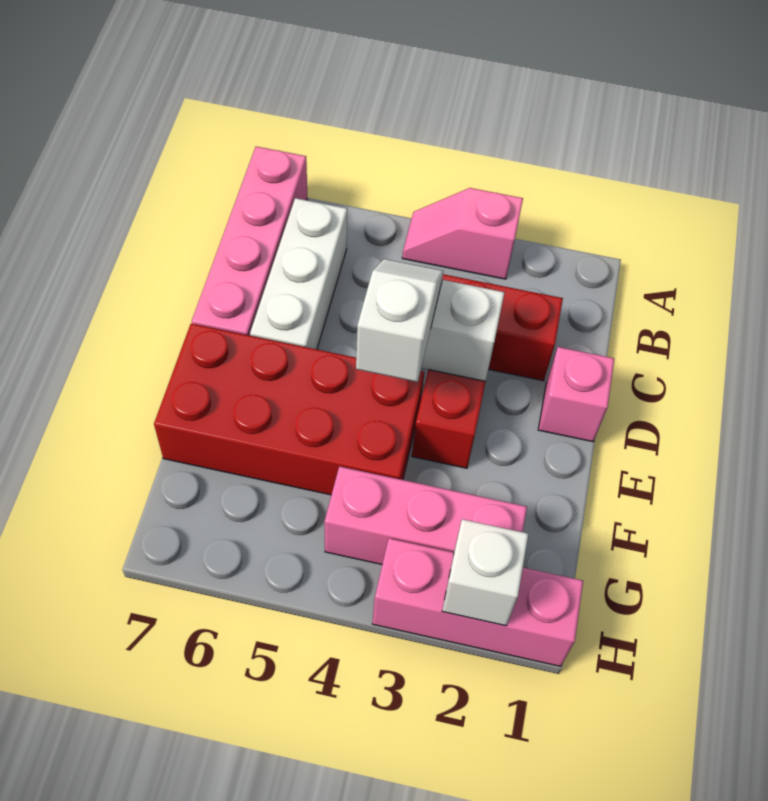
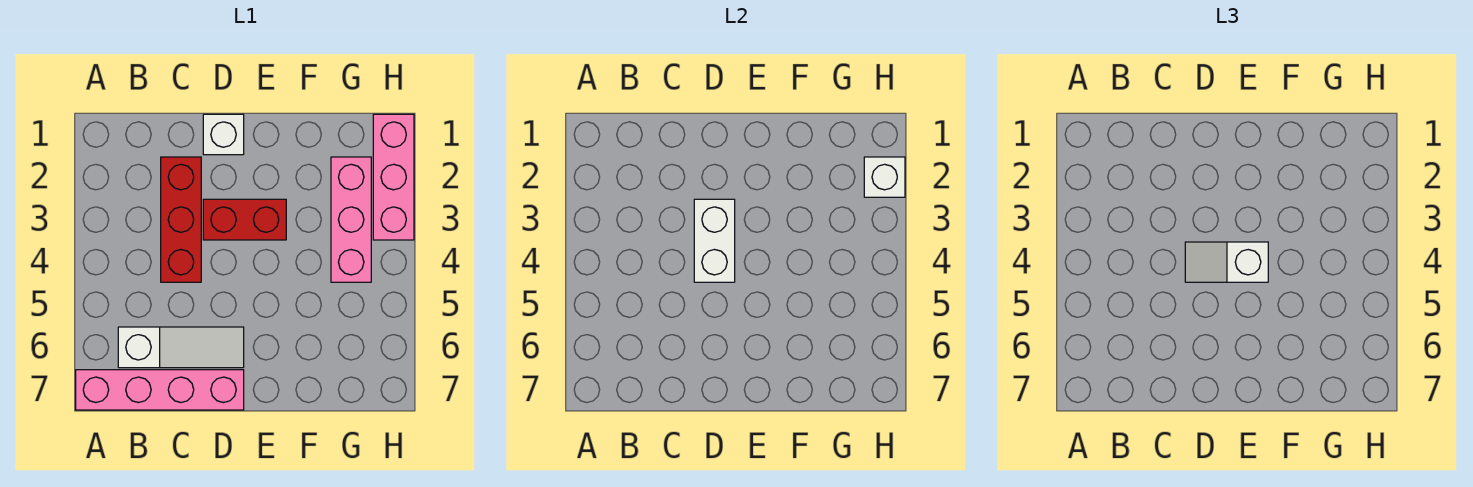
pink 1x2 slope [402,188,523,279] -> none
white 1x3 brick [250,198,347,349] -> white 1x3 slope [118,327,244,368]
pink 1x1 brick [538,347,614,442] -> white 1x1 brick [203,114,244,155]
red 2x4 brick [154,324,425,495] -> none

